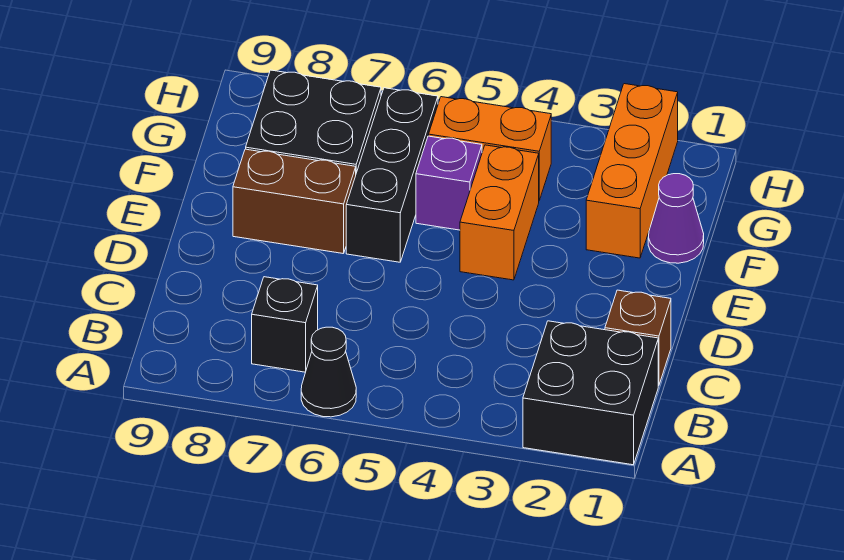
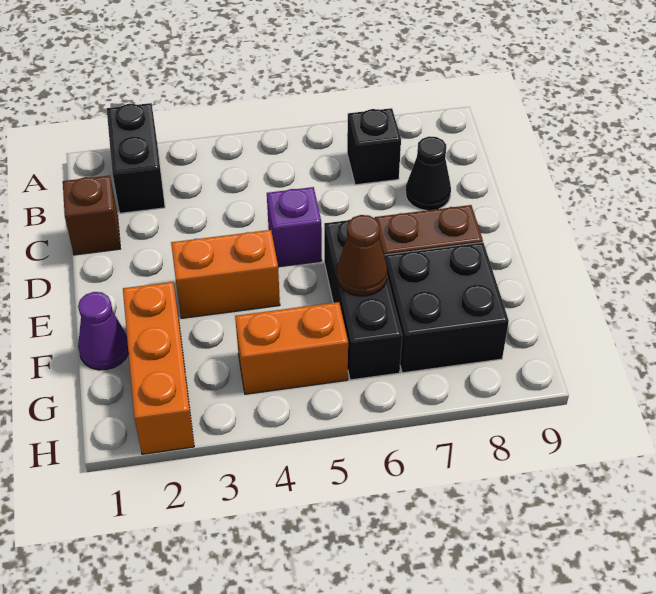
black 2x2 brick [523,321,658,465] -> black 1x2 brick [107,103,165,213]
black 1x1 cone [301,327,356,417] -> black 1x1 cone moved to [406,136,451,210]
orange 1x2 brick [460,145,539,280] -> orange 1x2 brick turned to [171,230,280,318]
purple 1x1 brick [416,136,482,230] -> purple 1x1 brick moved to [267,187,322,267]
none -> brown 1x1 cone [337,215,387,296]

